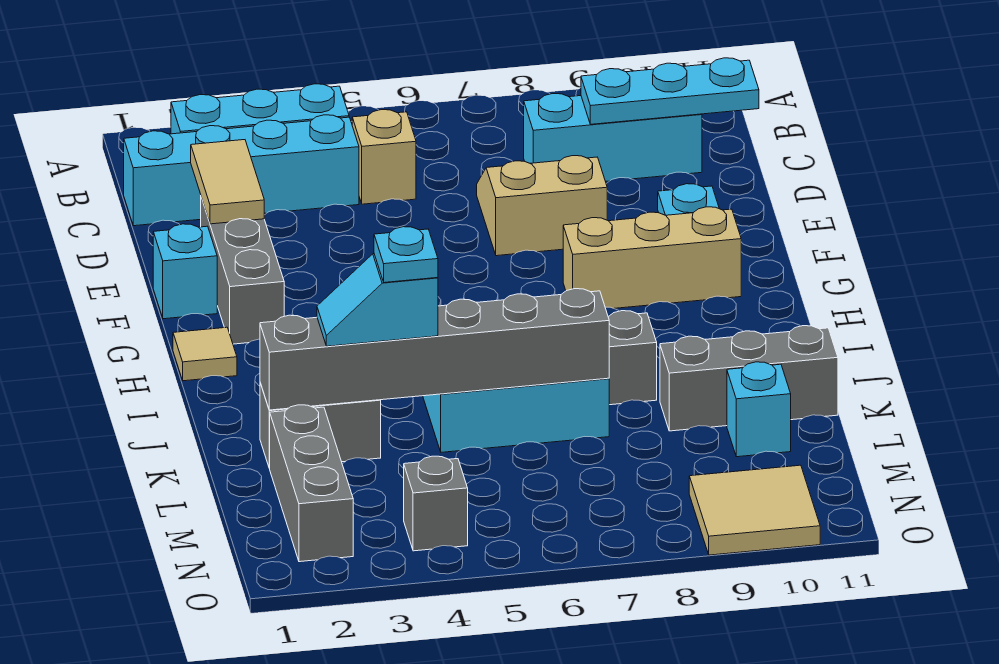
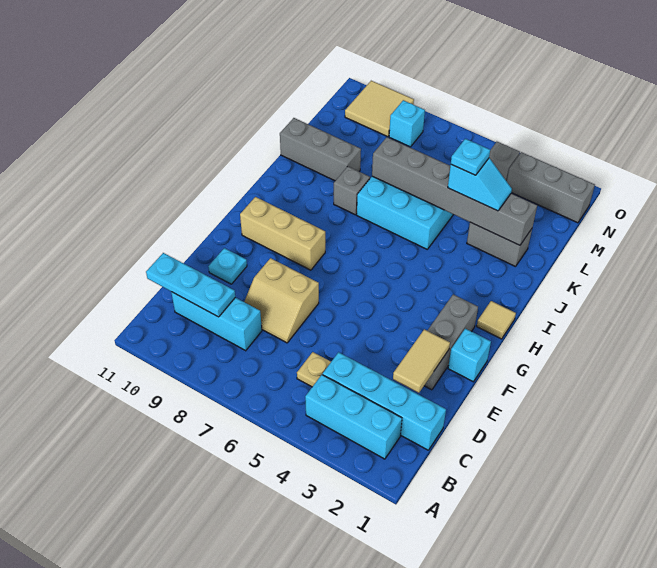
tan 1x1 brick [352,110,416,204] -> tan 1x1 plate [297,352,331,387]
grey 1x3 brick [269,405,353,562] -> grey 1x3 brick turned to [507,152,595,223]
cyan 1x1 brick [727,362,791,457] -> cyan 1x1 brick moved to [389,100,425,147]

